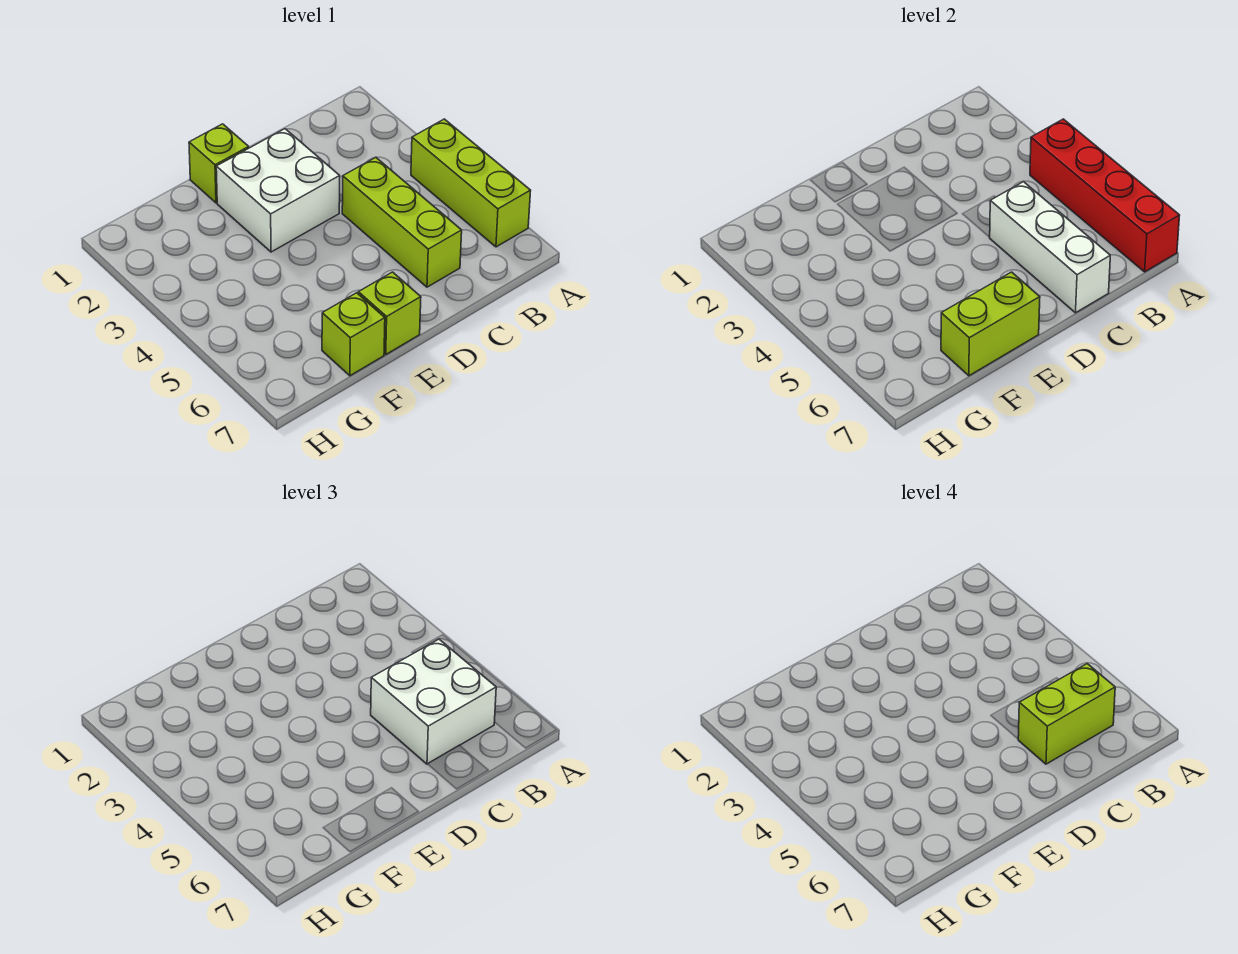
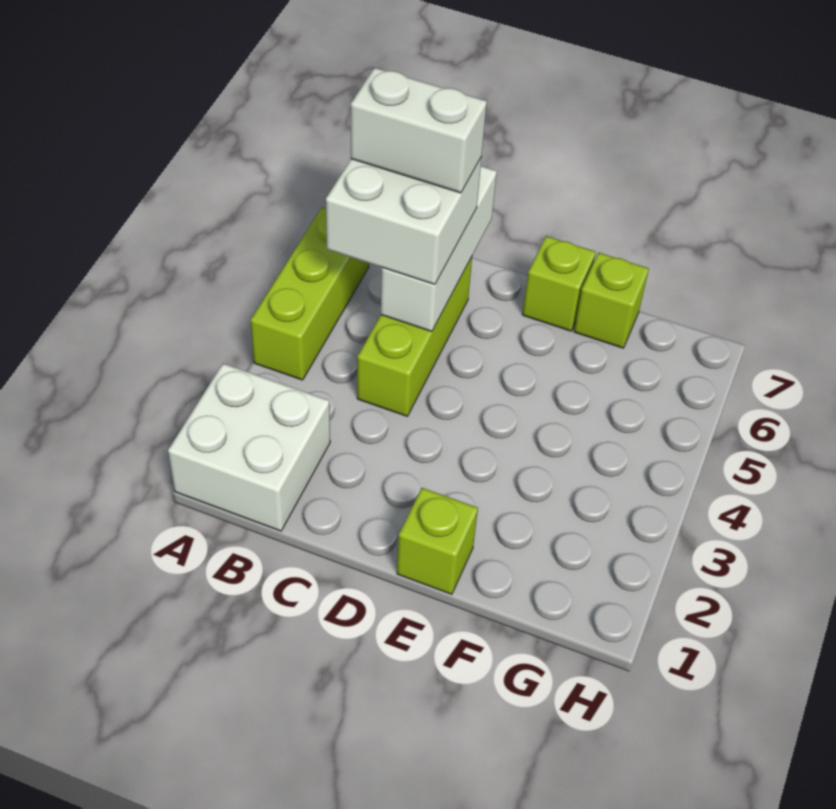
red 1x4 brick [1030,119,1180,272] -> none
lime 1x2 brick [1018,664,1115,764] -> white 1x2 brick [351,68,487,193]
white 2x2 brick [216,129,340,252] -> white 2x2 brick moved to [168,364,330,531]
lime 1x2 brick [941,272,1040,376] -> none

